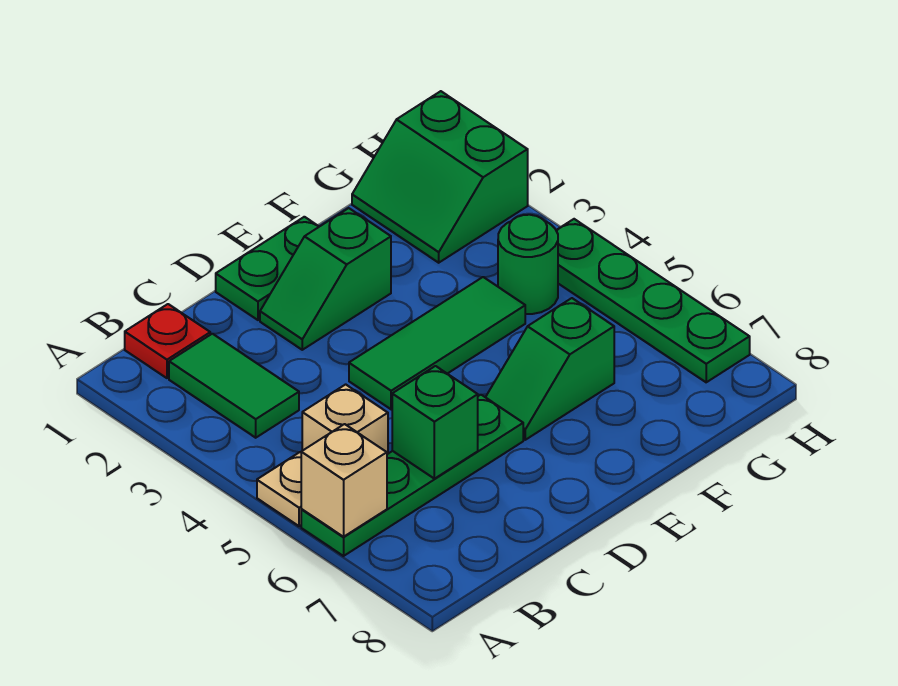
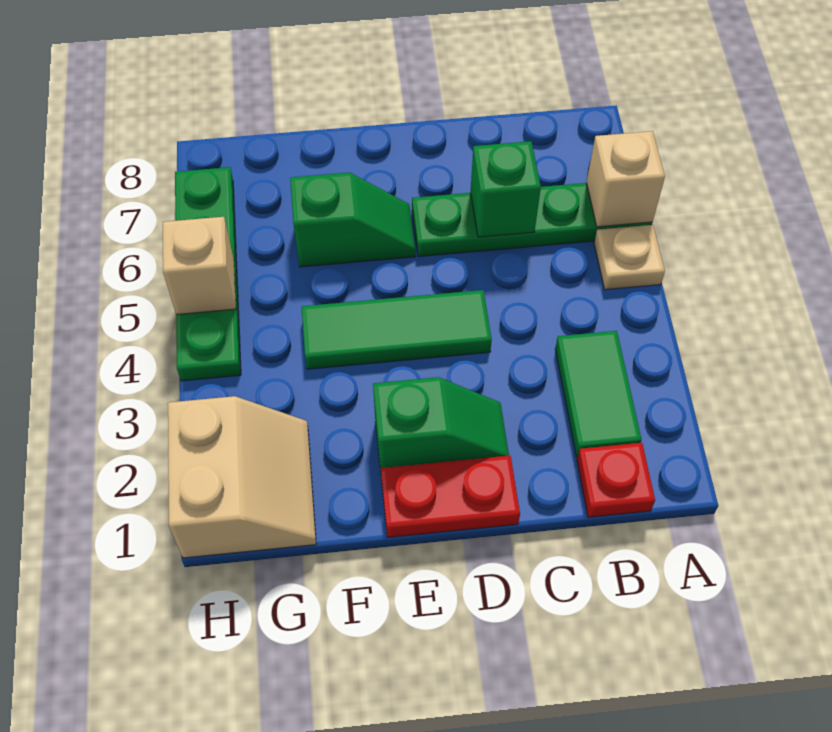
tan 1x1 brick [302,384,388,454] -> tan 1x1 brick moved to [163,217,236,315]
green 1x2 plate [216,217,319,320] -> red 1x2 plate [381,456,520,537]
green 2x2 slope [352,91,528,263] -> tan 2x2 slope [168,396,316,558]
green 1x1 round brick [498,215,558,314] -> none

